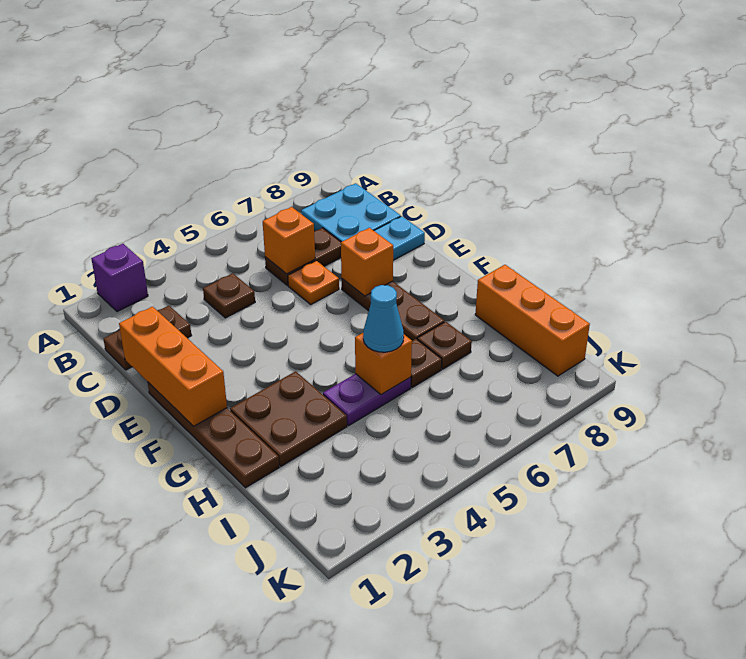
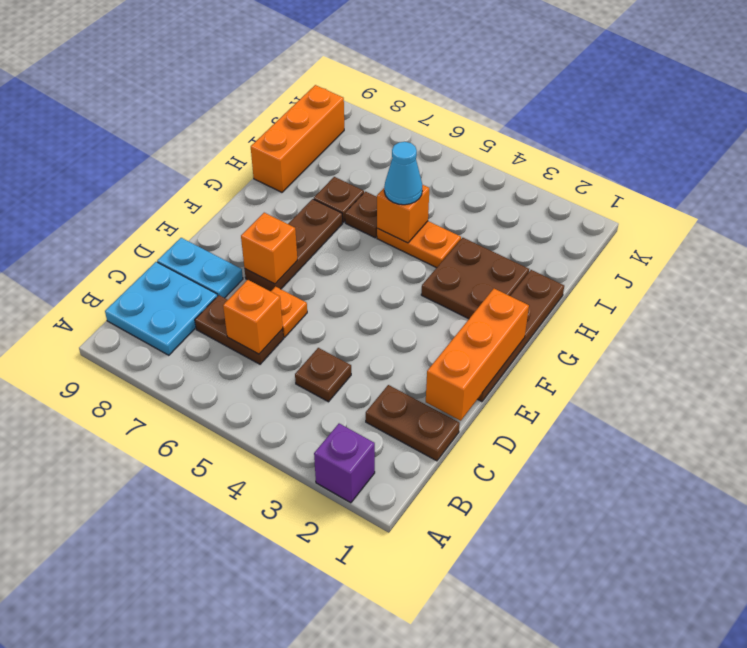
purple 1x2 plate [323,374,411,426] -> orange 1x2 plate [377,221,461,268]

